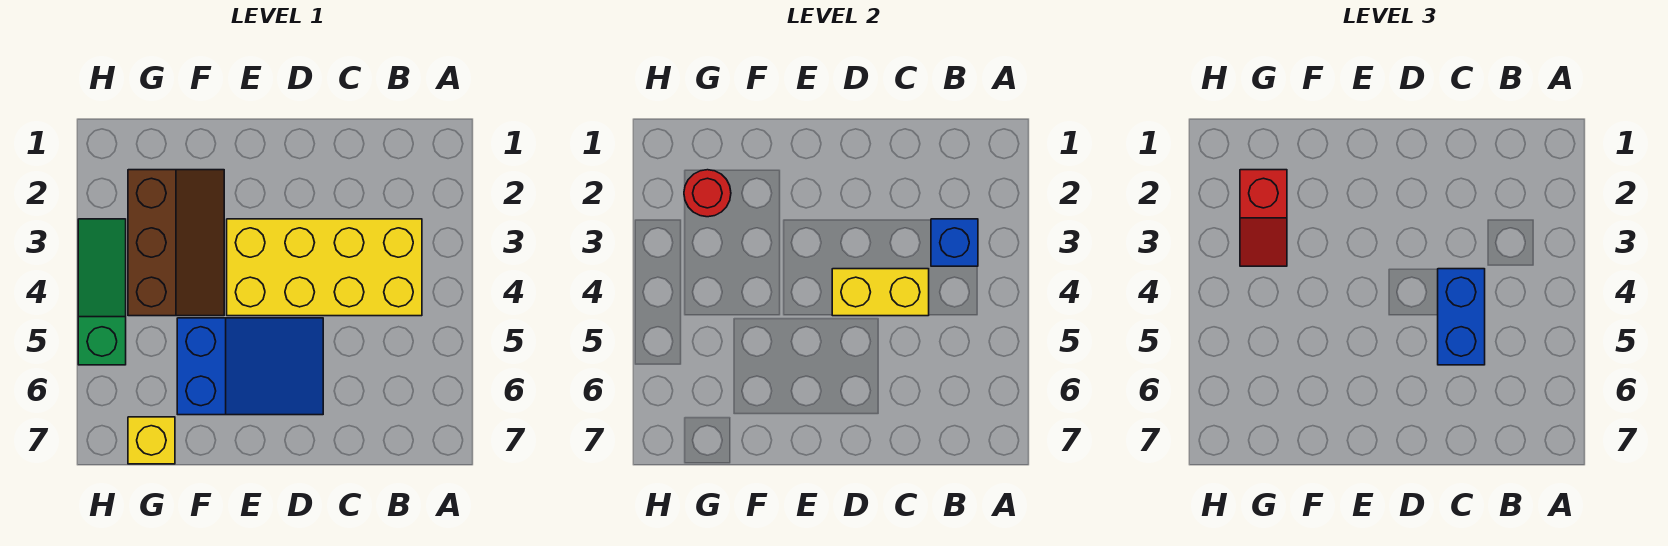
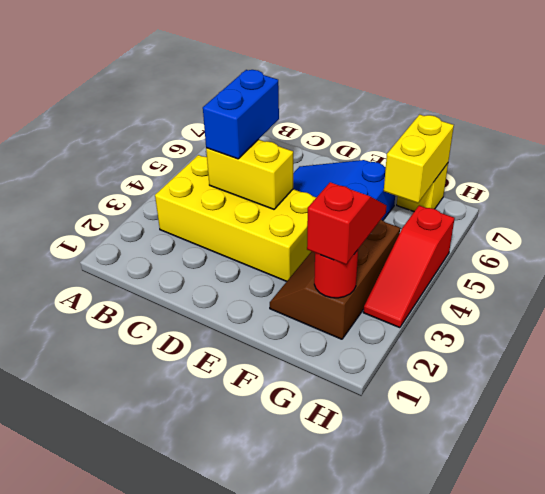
blue 1x1 brick [931,219,978,266] -> none
none -> yellow 1x2 brick [384,114,454,203]
green 1x3 slope [78,219,126,365] -> red 1x3 slope [363,205,455,328]

